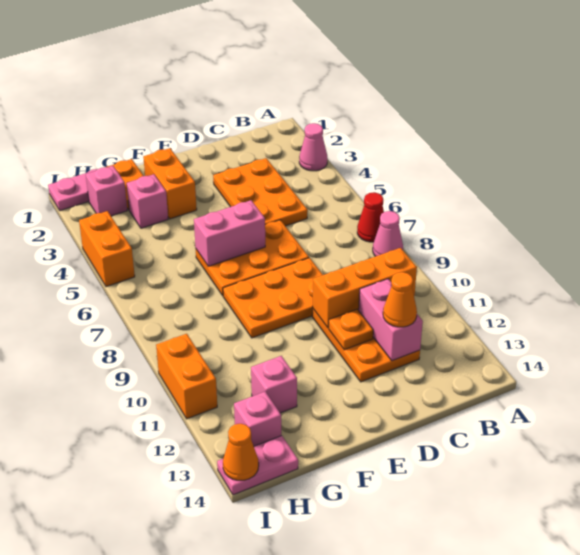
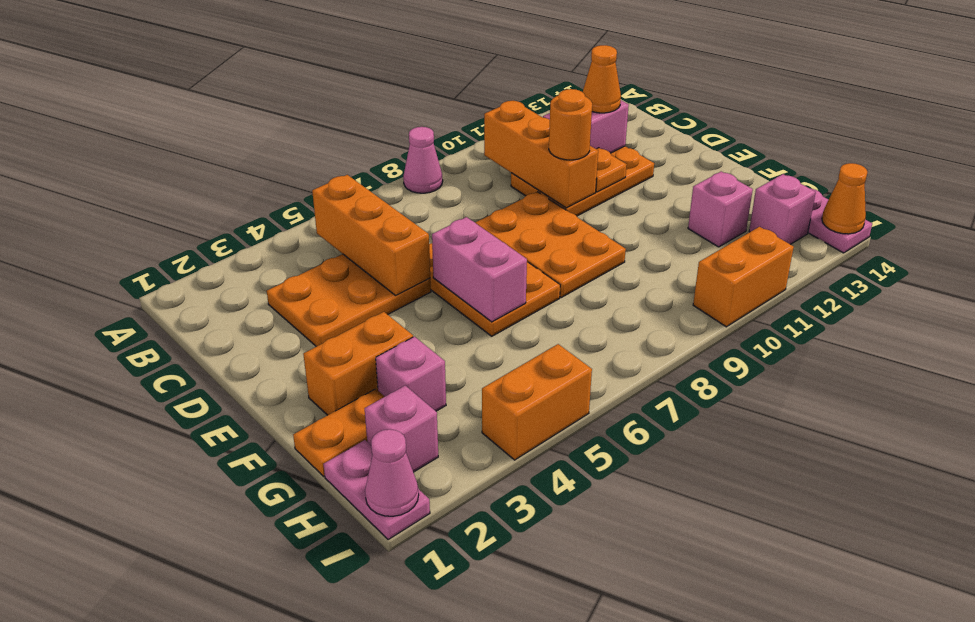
pink 1x1 cone [299,123,328,171] -> pink 1x1 cone moved to [365,429,419,516]
red 1x1 cone [357,192,384,242] -> none
none -> orange 1x3 brick [312,175,430,295]
none -> orange 1x1 round brick [549,89,592,160]

